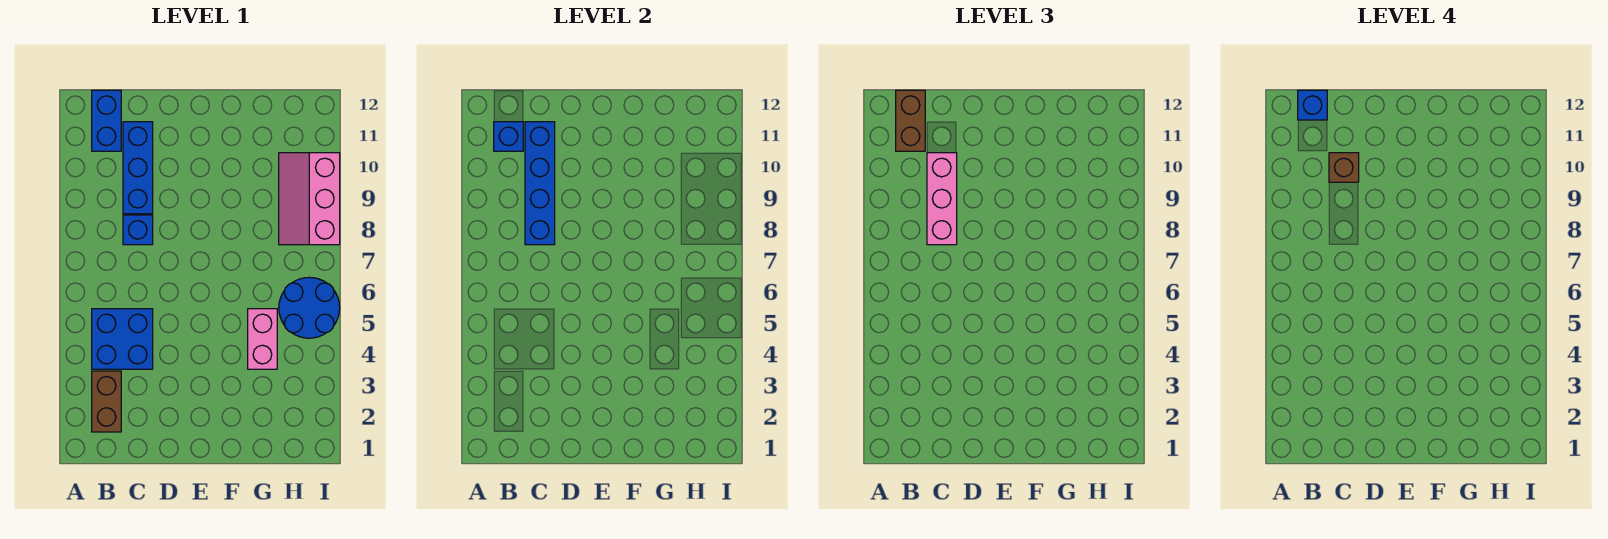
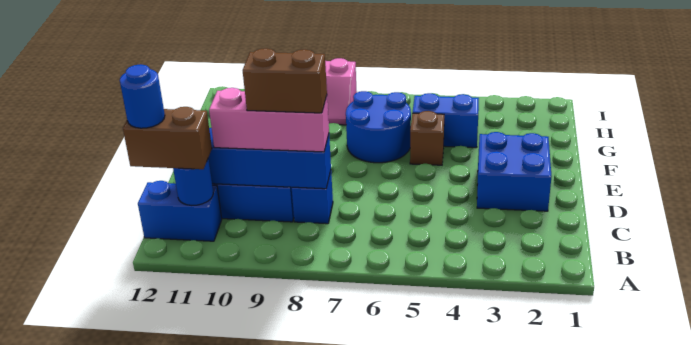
brown 1x2 brick [92,371,121,432] -> brown 1x2 brick moved to [243,48,327,113]
blue 2x2 brick [92,309,153,369] -> blue 2x2 brick moved to [477,132,552,211]
blue 1x1 brick [494,122,523,151] -> blue 1x1 round brick [173,158,213,205]
blue 1x1 brick [1298,90,1327,120] -> blue 1x1 round brick [120,64,165,128]
brown 1x1 brick [1329,153,1359,182] -> brown 1x1 brick moved to [410,111,444,165]
pink 1x2 brick [248,309,277,369] -> blue 1x2 brick [413,93,479,148]
blue 2x2 round brick [279,277,340,338] -> blue 2x2 round brick moved to [346,91,411,163]

